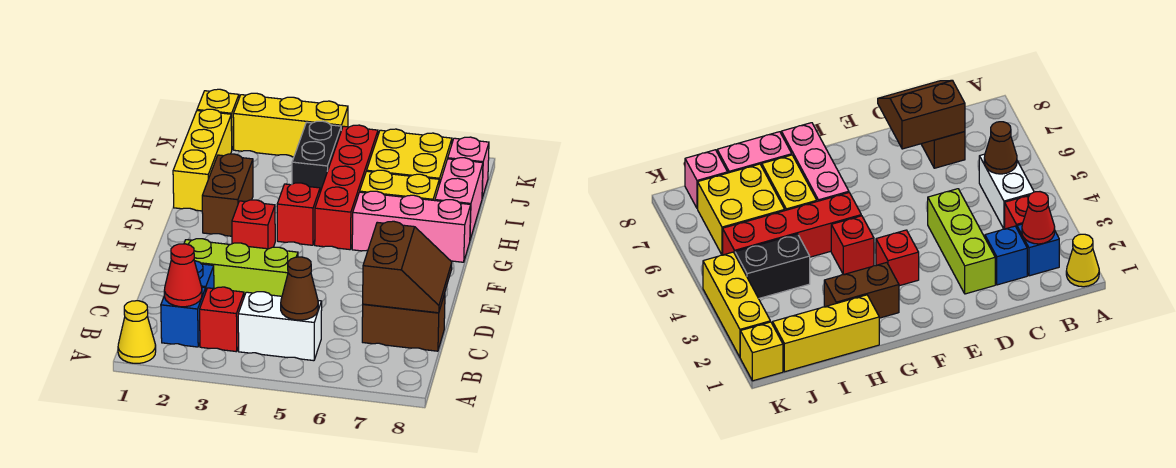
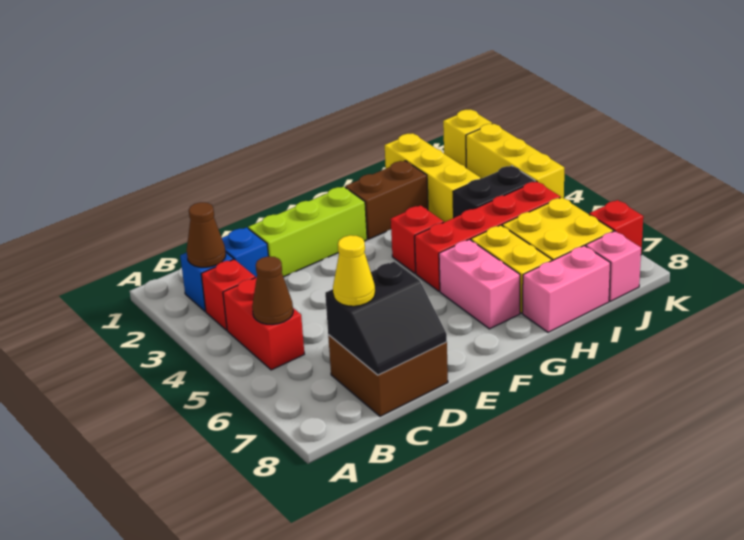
yellow 1x1 cone [118,301,156,363] -> yellow 1x1 cone moved to [333,235,375,306]
red 1x1 cone [164,244,202,307] -> brown 1x1 cone [187,202,226,267]
white 1x2 brick [238,292,322,361] -> red 1x2 brick [223,278,304,370]
brown 1x2 brick [362,293,445,351] -> brown 2x2 brick [328,335,448,416]
brown 2x2 slope [363,221,452,313] -> black 2x2 slope [325,261,447,375]
lime 1x3 brick [184,239,298,296] -> lime 1x3 brick turned to [248,187,367,277]
red 1x1 brick [232,200,275,249] -> red 1x1 brick moved to [589,200,643,251]
pink 1x3 brick [352,191,471,262] -> pink 1x2 brick [439,239,520,329]
yellow 1x3 brick [173,109,232,211] -> yellow 1x3 brick turned to [385,133,481,222]

